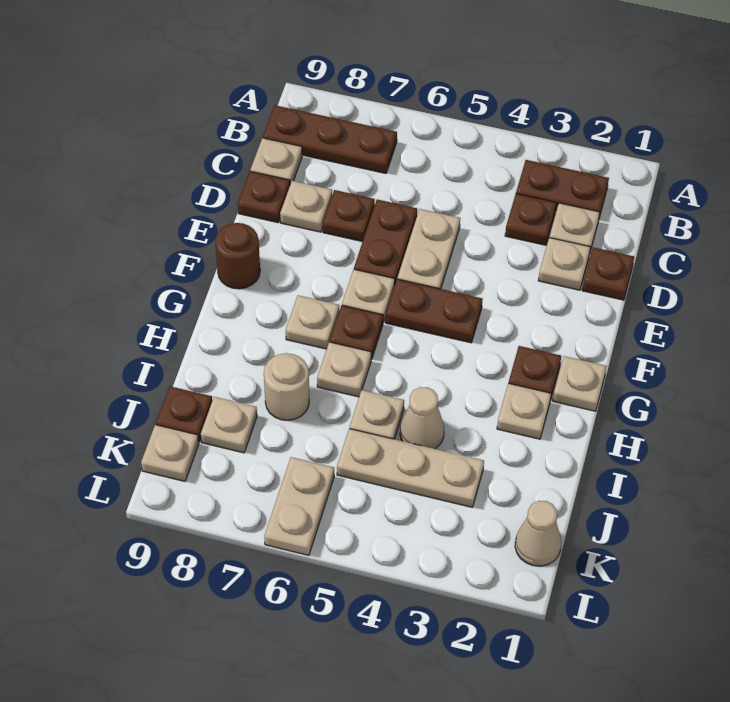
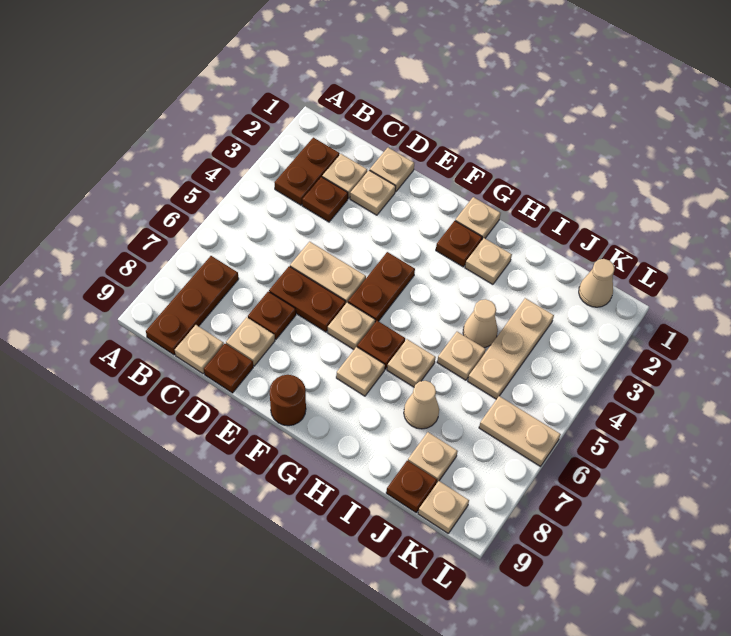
brown 1x1 plate [582,247,634,300] -> tan 1x1 plate [370,148,414,192]
tan 1x1 round brick [264,353,309,420] -> tan 1x1 cone [404,381,439,429]

